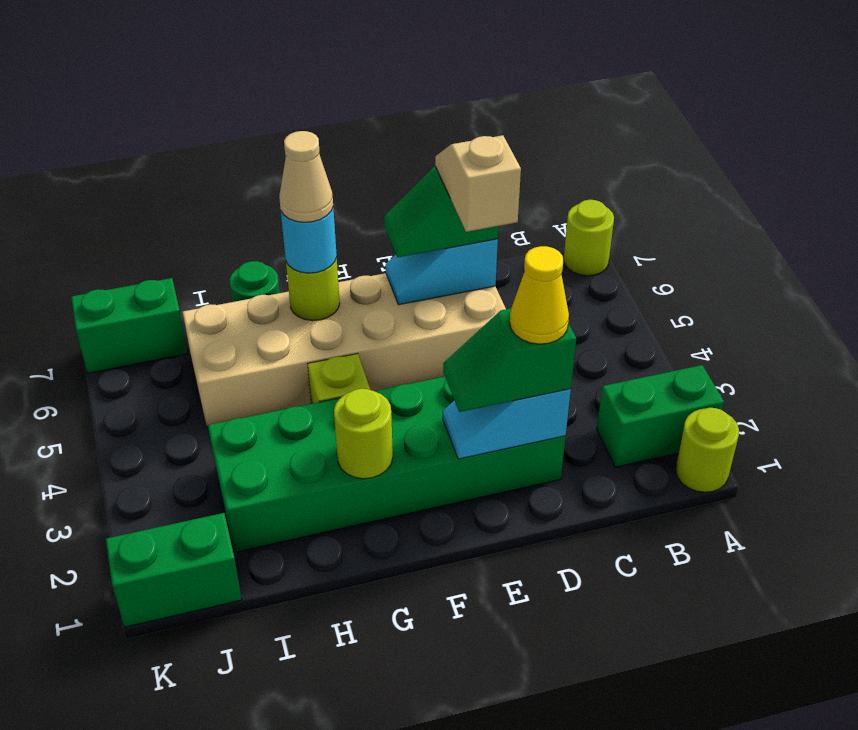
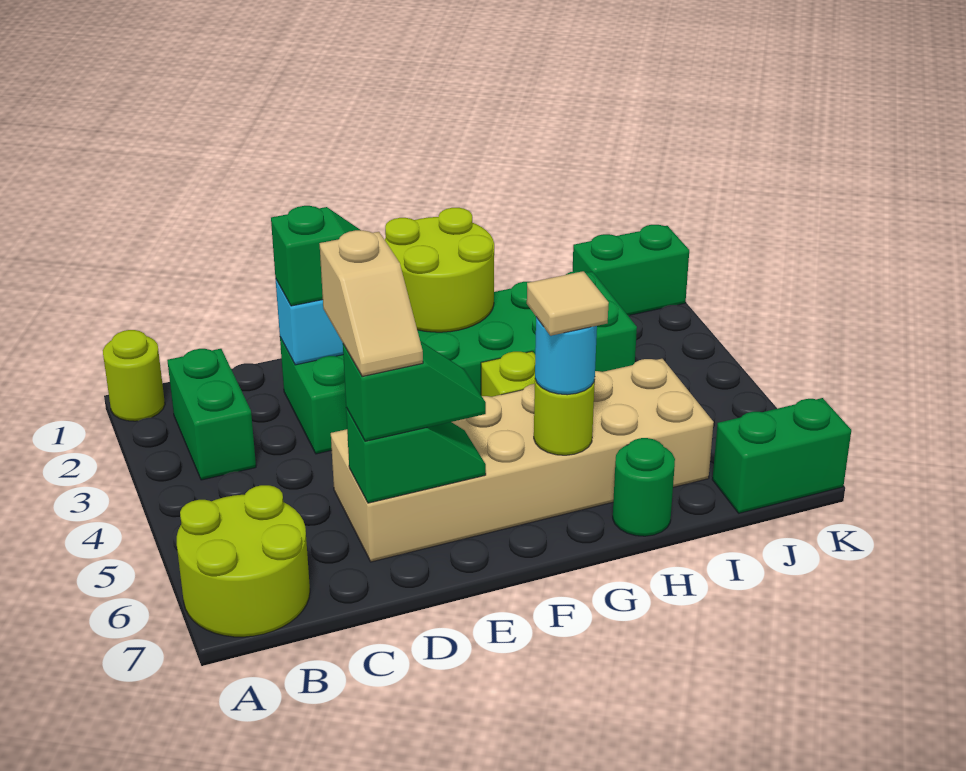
green 1x2 brick [597,365,724,467] -> green 1x2 brick turned to [167,349,256,480]
lime 1x1 round brick [563,200,614,276] -> lime 2x2 round brick [177,485,310,637]
yellow 1x1 cone [510,246,569,344] -> none
cyan 1x2 slope [386,239,498,305] -> green 1x2 slope [346,408,486,503]
lime 1x1 round brick [334,389,393,479] -> lime 2x2 round brick [385,208,494,332]
tan 1x1 cone [279,131,333,222] -> tan 1x1 tile [527,271,609,336]

